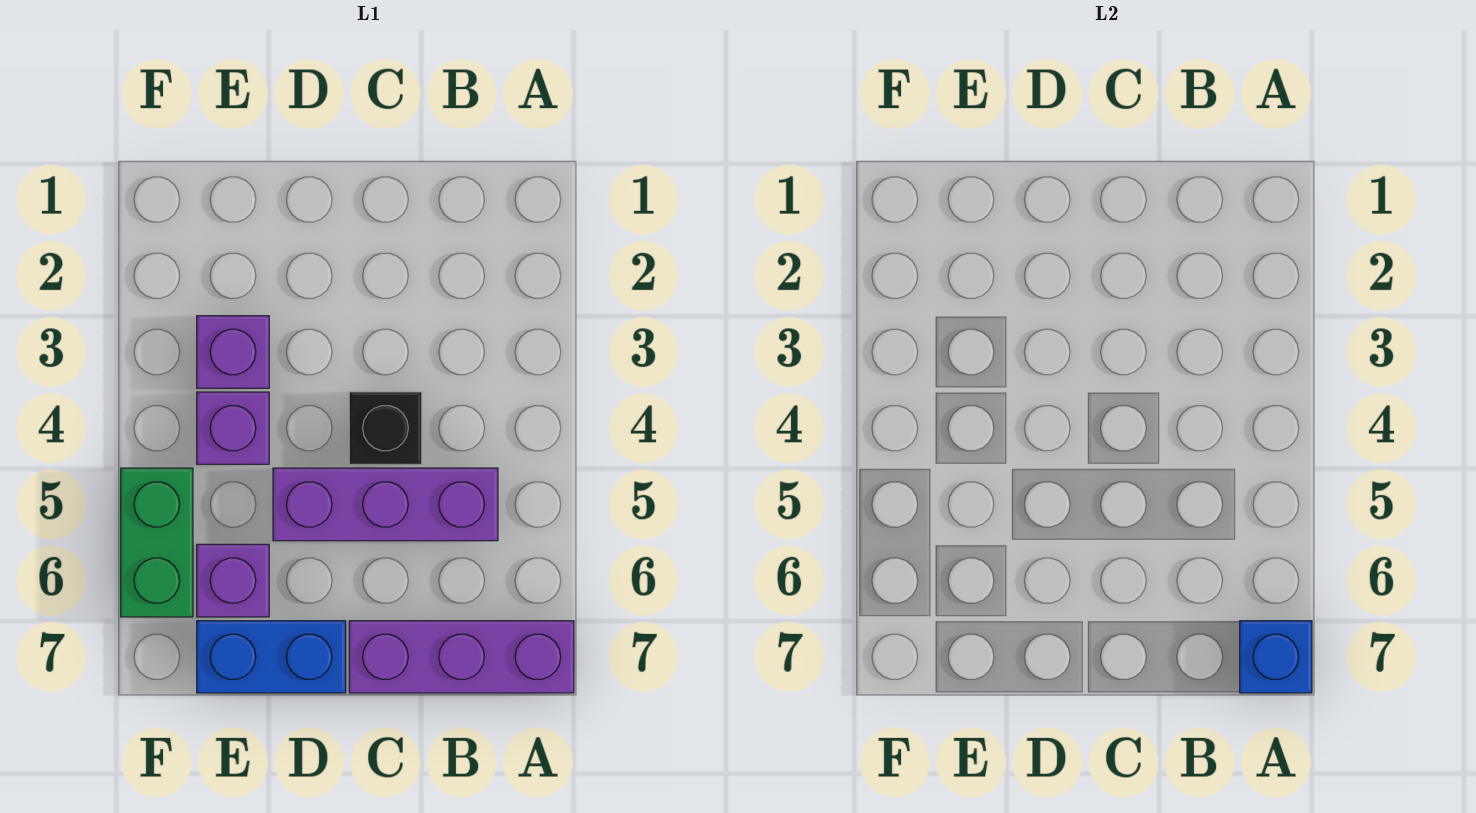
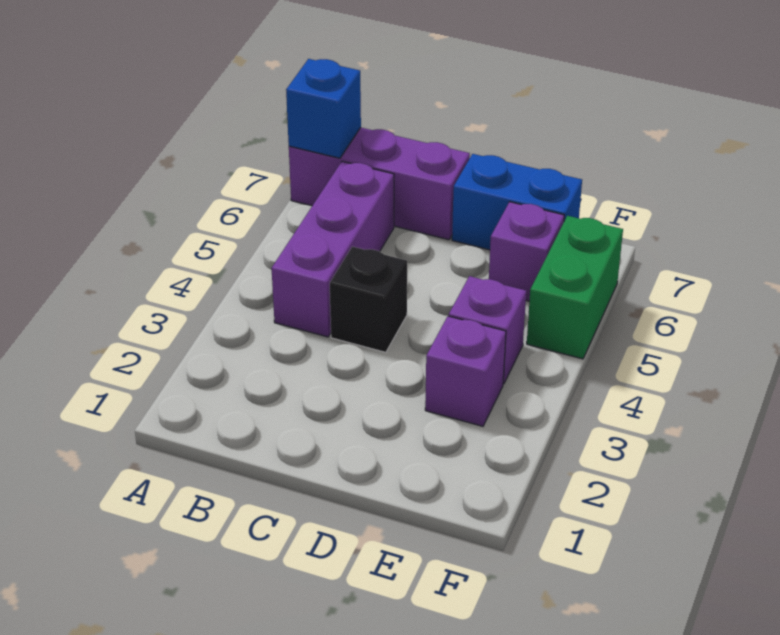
purple 1x3 brick [273,468,498,541] -> purple 1x3 brick turned to [272,161,394,337]

